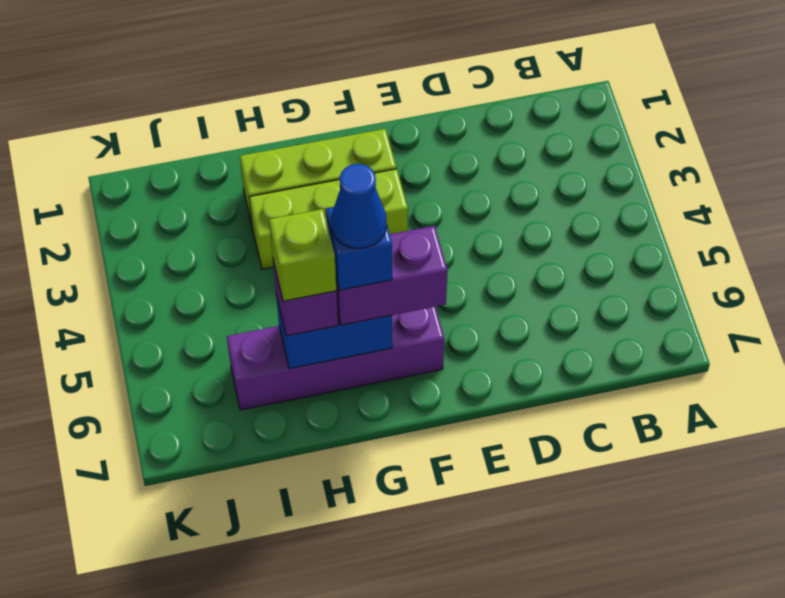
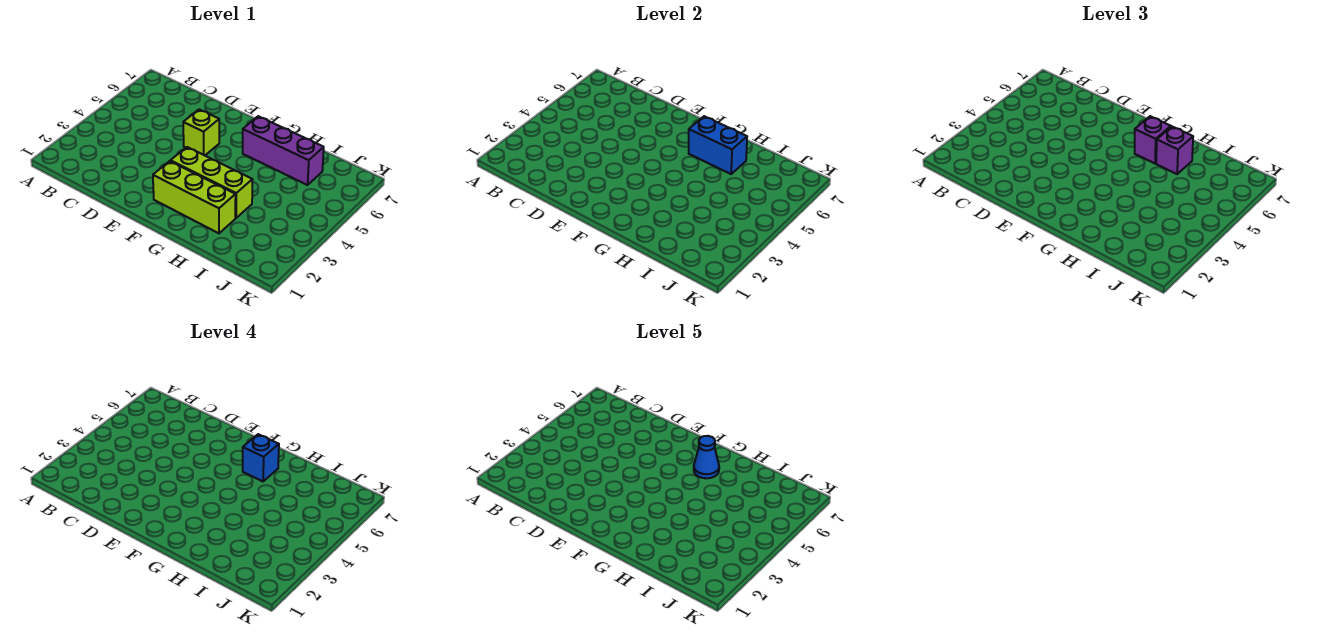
purple 1x4 brick [227,307,444,410] -> purple 1x3 brick [243,116,324,185]
purple 1x2 brick [336,226,447,325] -> purple 1x1 brick [1135,116,1171,163]
lime 1x1 brick [269,209,336,301] -> lime 1x1 brick moved to [183,109,219,155]

